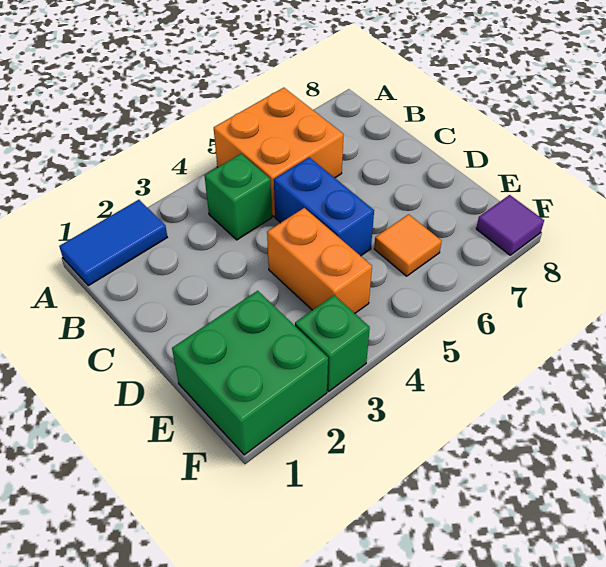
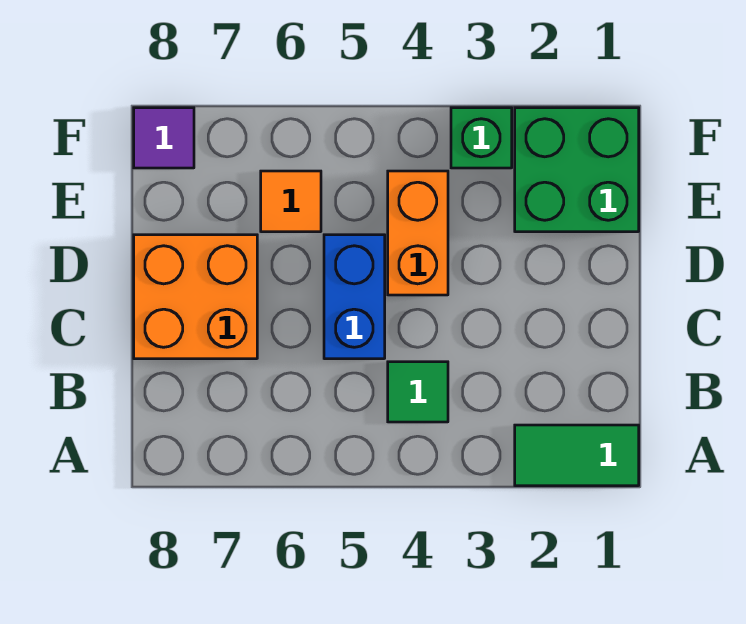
blue 1x2 tile [59,200,167,286] -> green 1x2 tile [515,425,639,486]
orange 2x2 brick [214,88,344,216] -> orange 2x2 brick moved to [134,235,257,359]
green 1x1 brick [204,154,272,240] -> green 1x1 tile [388,362,448,422]

